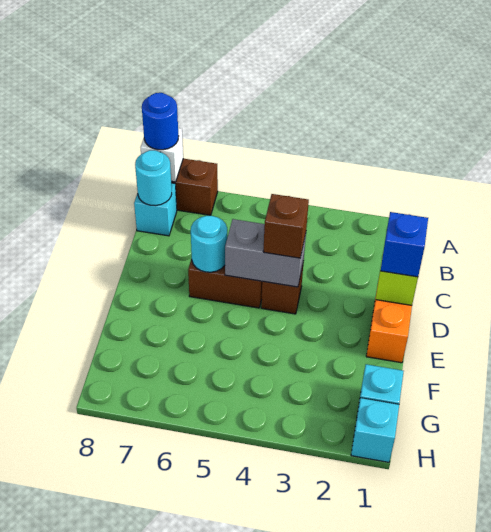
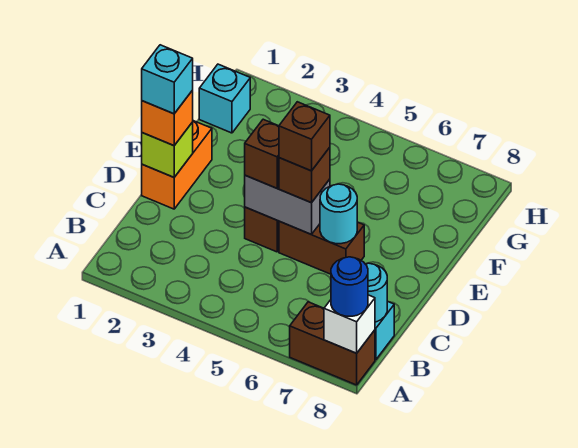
blue 1x1 brick [381,212,428,277] -> orange 1x1 brick [142,90,193,146]
none -> brown 1x1 brick [279,147,330,203]
none -> brown 1x1 brick [279,102,330,171]
cyan 1x1 brick [351,398,399,462] -> cyan 1x1 brick moved to [142,45,193,114]

